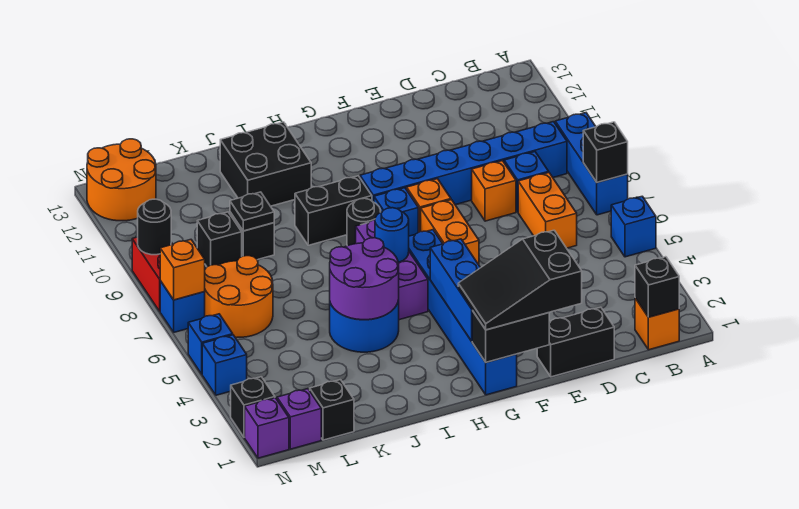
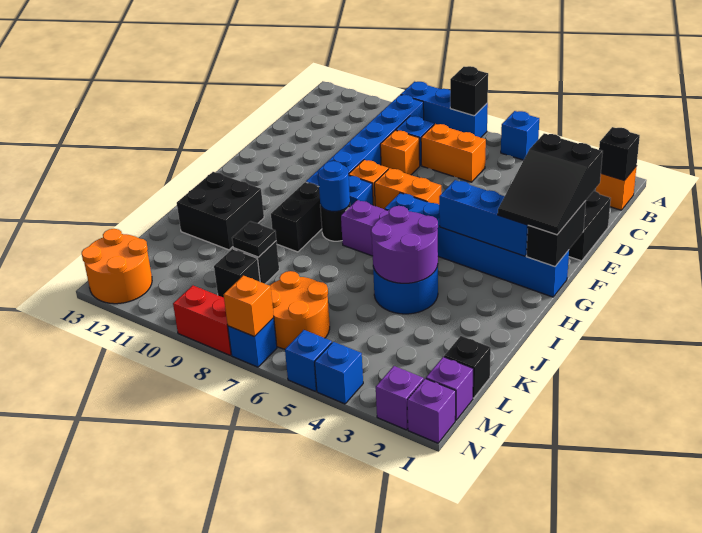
blue 1x1 round brick [375,208,409,262] -> blue 1x1 round brick moved to [318,161,350,212]
black 1x1 brick [231,377,275,437] -> purple 1x1 brick [376,366,424,430]
black 1x1 round brick [138,199,171,255] -> none

